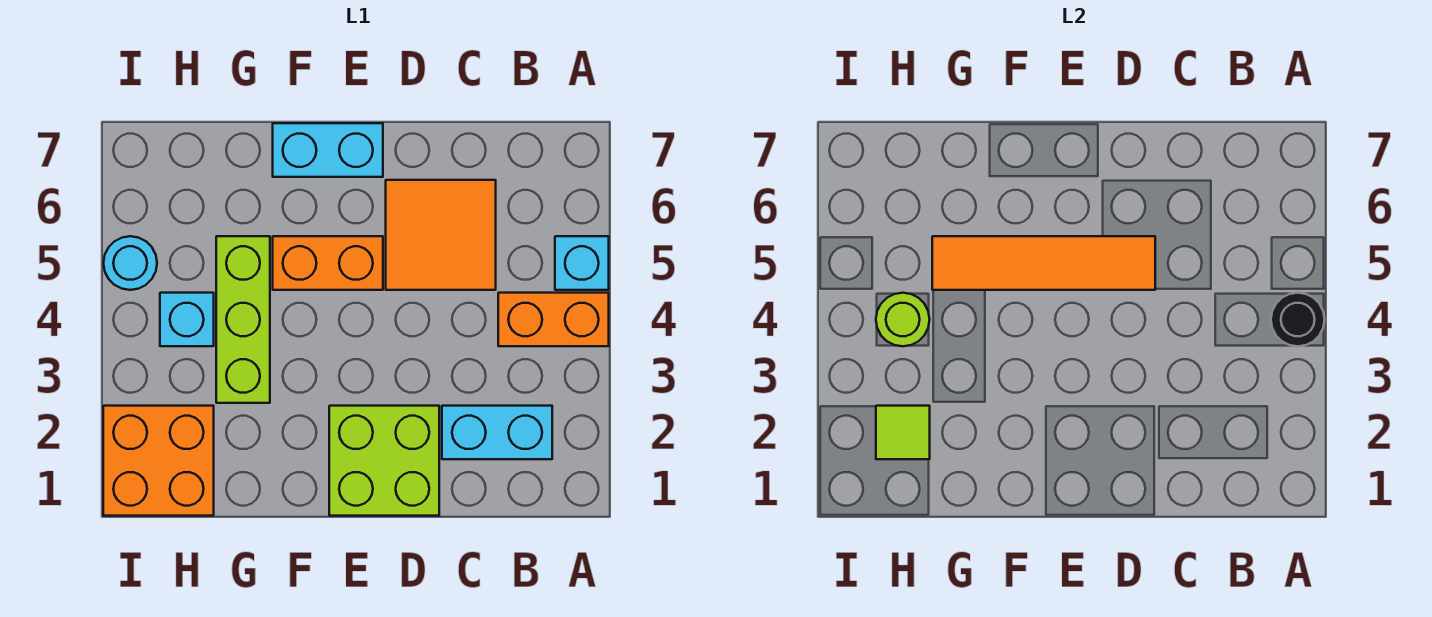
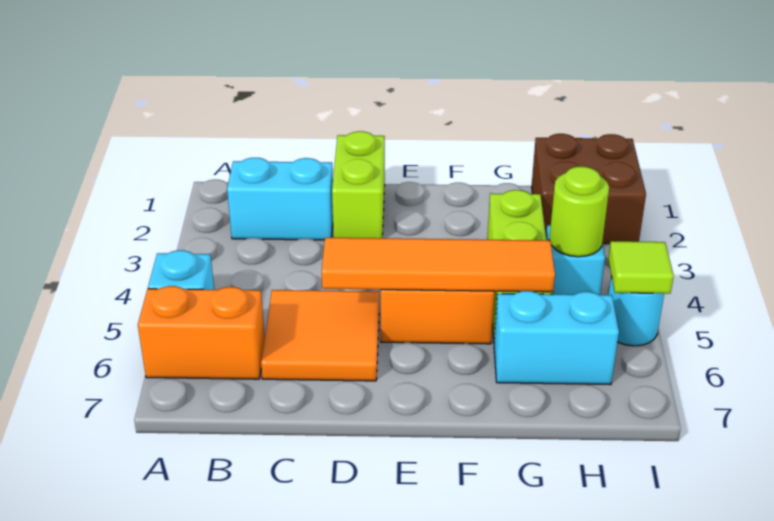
orange 1x2 brick [498,293,609,346] -> orange 1x2 brick moved to [138,286,265,379]
black 1x1 round brick [1271,293,1325,346] -> none
lime 2x2 brick [329,406,439,516] -> lime 1x2 brick [332,131,385,238]
cyan 1x2 brick [273,123,383,177] -> cyan 1x2 brick moved to [494,291,619,385]
orange 2x2 brick [103,406,214,516] -> brown 2x2 brick [532,134,646,244]
lime 1x1 tile [876,406,930,459] -> lime 1x1 tile moved to [608,241,674,294]

